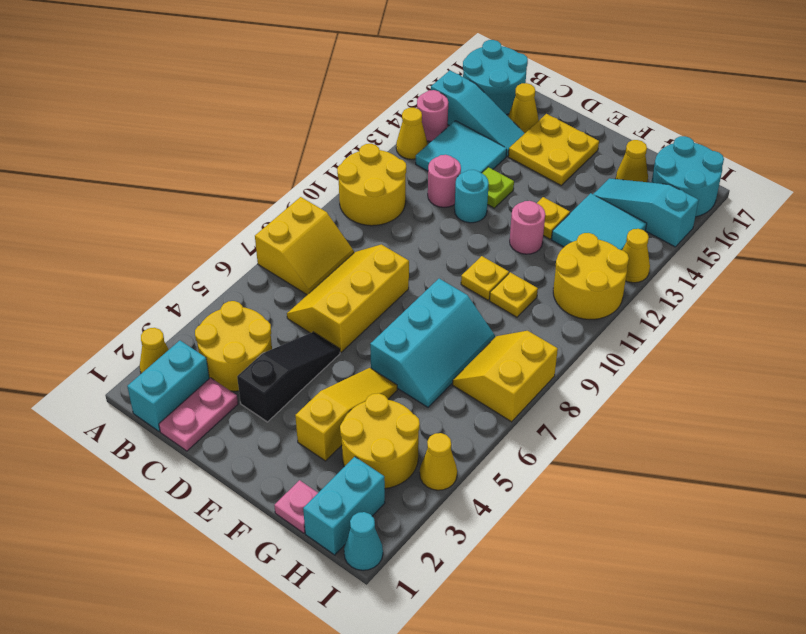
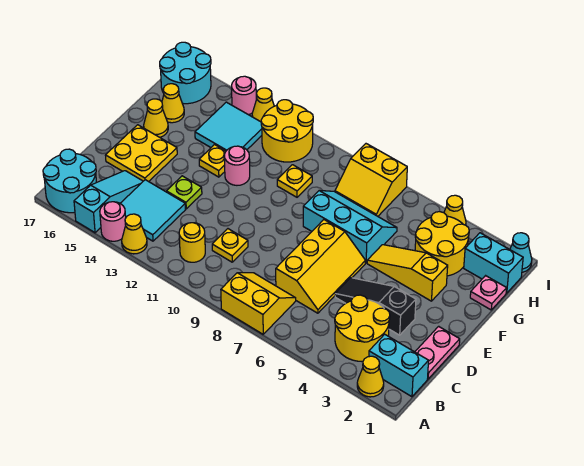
yellow 2x2 round brick [337,144,406,226] -> yellow 1x1 round brick [179,223,205,262]
pink 1x2 plate [159,378,238,451] -> pink 1x2 plate turned to [415,326,460,379]
yellow 2x3 slope [287,244,409,352] -> yellow 2x3 slope turned to [276,220,365,313]
pink 1x1 round brick [428,155,461,207] -> pink 1x1 round brick moved to [232,76,256,115]
yellow 1x1 cone [508,83,539,133] -> yellow 1x1 cone moved to [144,99,168,137]
cyan 1x1 round brick [455,170,489,223] -> none
yellow 1x1 plate [461,256,509,300] -> yellow 1x1 plate moved to [212,229,248,262]
cyan 1x3 slope [593,178,699,247] -> none

